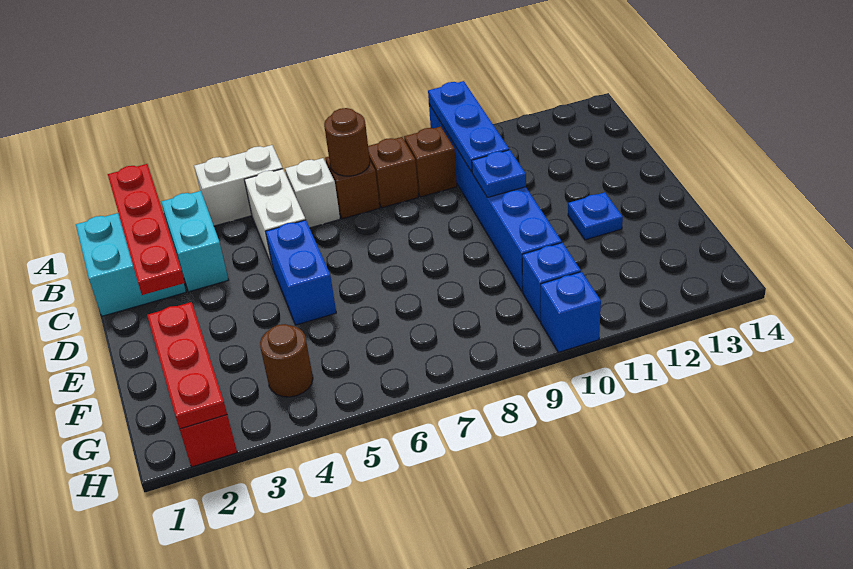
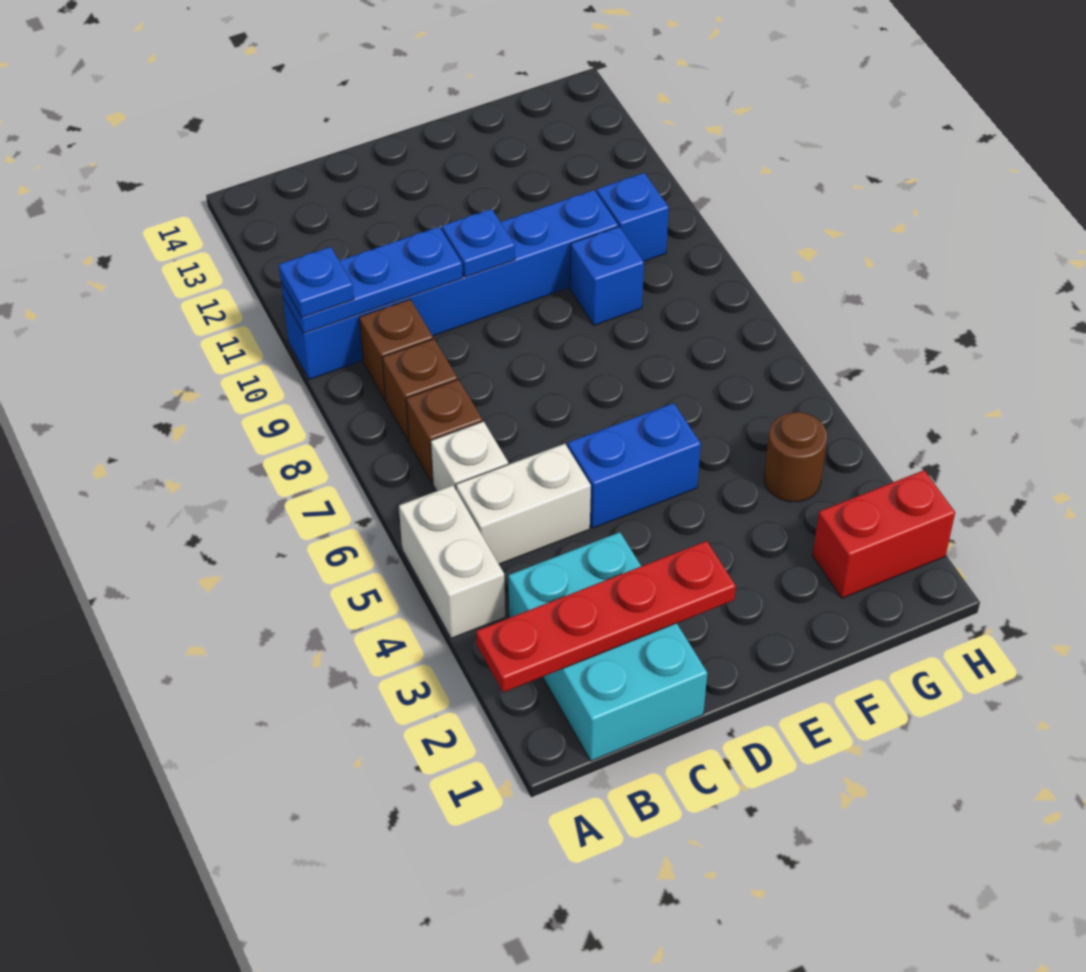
brown 1x1 round brick [324,108,370,176] -> none
blue 1x1 plate [568,192,623,240] -> blue 1x1 plate moved to [279,247,354,317]
red 1x3 plate [147,302,227,429] -> none
blue 1x1 brick [541,272,601,352] -> blue 1x1 brick moved to [570,227,644,325]

